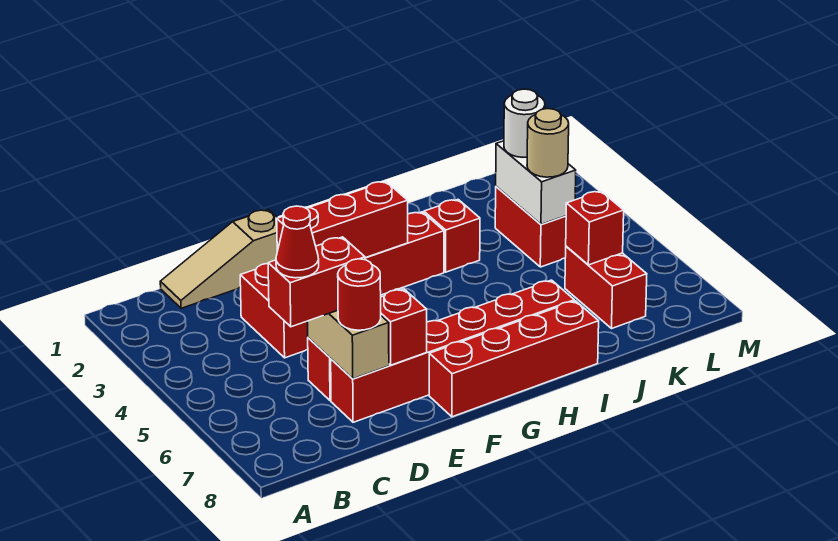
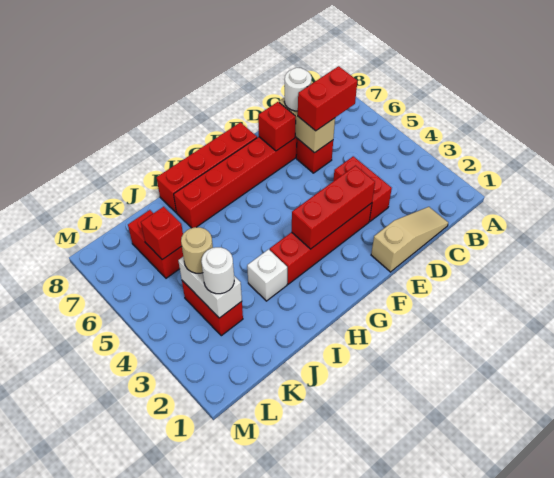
red 1x1 cone [276,206,319,278] -> none
red 1x1 round brick [338,259,381,330] -> white 1x1 round brick [284,68,312,111]
red 1x1 brick [424,200,480,272] -> white 1x1 brick [247,249,287,301]

